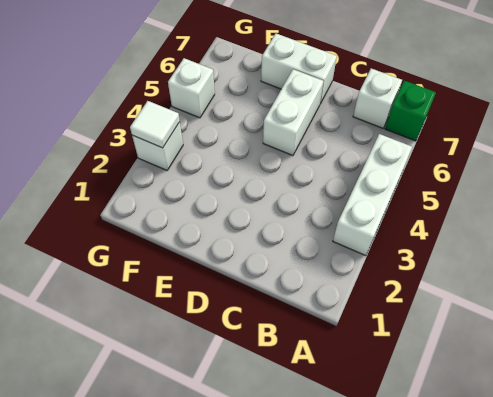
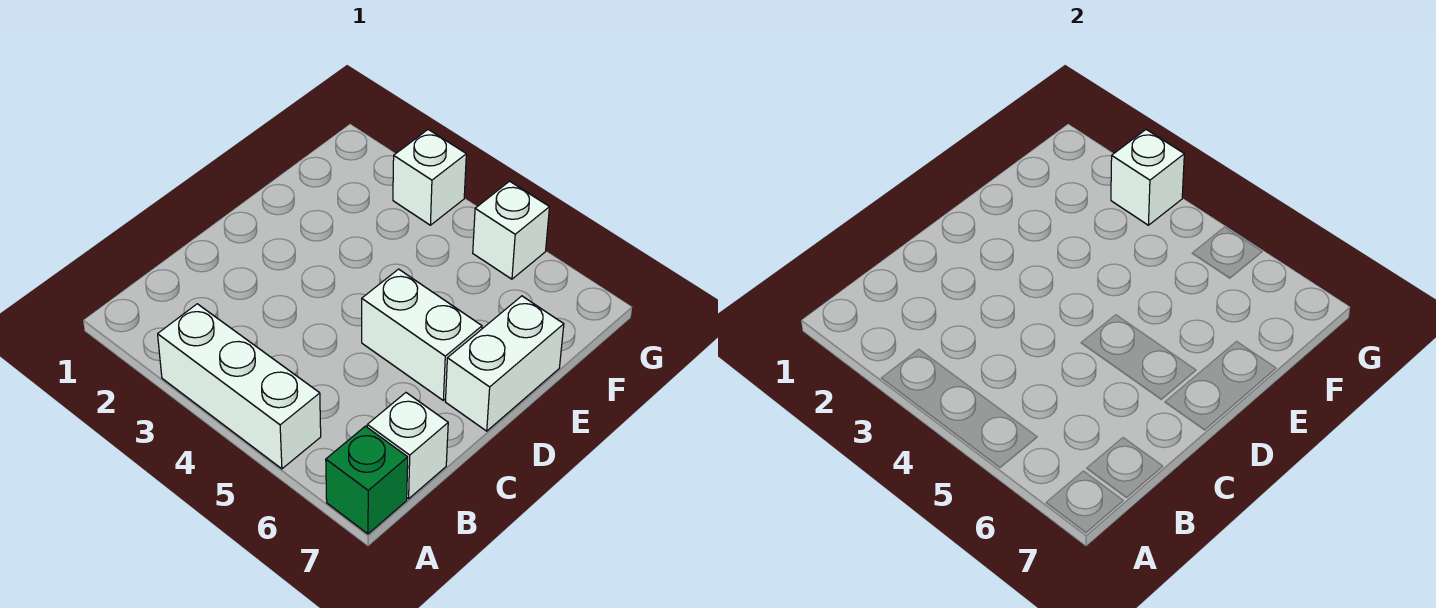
white 1x1 tile [130,101,180,148] -> white 1x1 brick [1111,130,1184,225]

